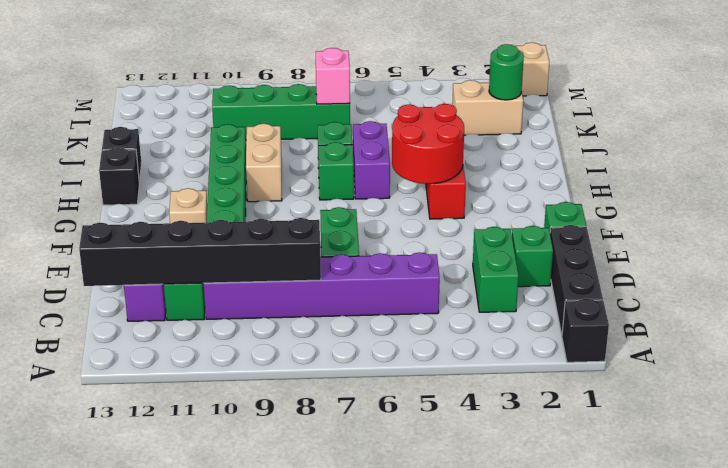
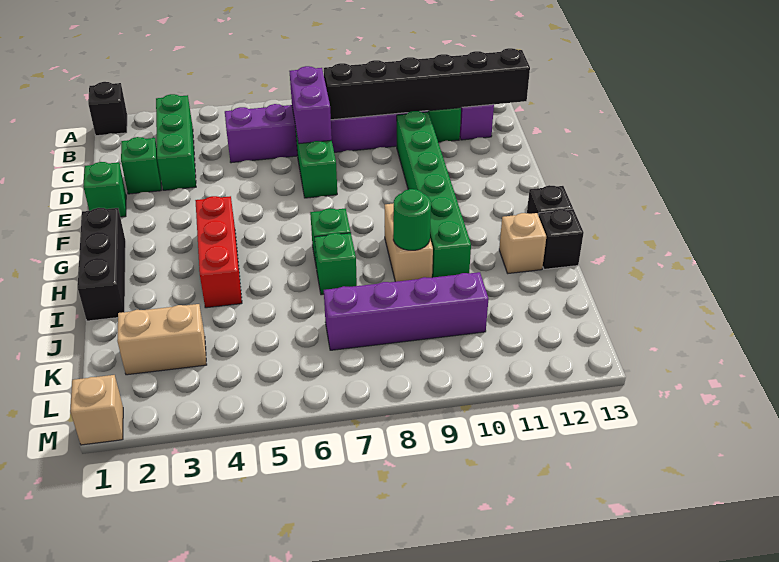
black 1x3 brick [550,225,603,335] -> black 1x3 brick moved to [78,208,126,321]
green 1x2 brick [473,227,519,312] -> green 1x3 brick [156,94,196,190]
tan 1x1 brick [169,188,207,223] -> tan 1x1 brick moved to [499,213,546,273]
red 2x2 round brick [392,104,464,184] -> none
purple 1x2 brick [353,121,390,199] -> purple 1x2 brick moved to [290,66,332,144]
green 1x1 round brick [489,44,524,100] -> green 1x1 round brick moved to [393,189,431,250]
green 1x4 brick [212,84,350,139] -> purple 1x4 brick [324,272,488,350]
pink 1x1 brick [316,48,350,104] -> none

